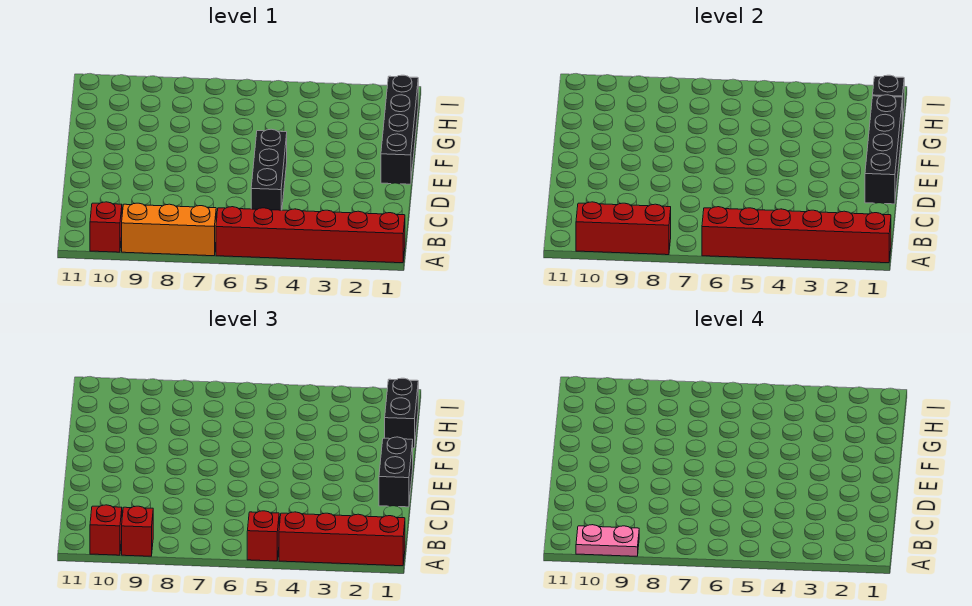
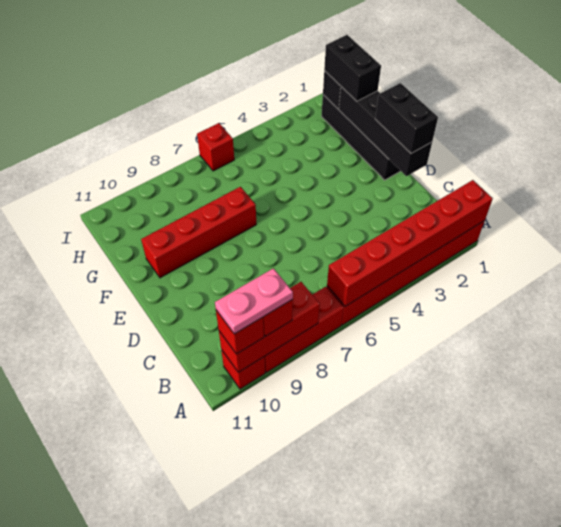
red 1x4 brick [279,512,405,566] -> red 1x4 brick moved to [141,187,256,278]
red 1x1 brick [247,511,279,561] -> red 1x1 brick moved to [197,123,234,171]
orange 1x3 brick [122,203,216,256] -> red 1x3 brick [265,287,344,372]
black 1x3 brick [251,129,287,210] -> none

